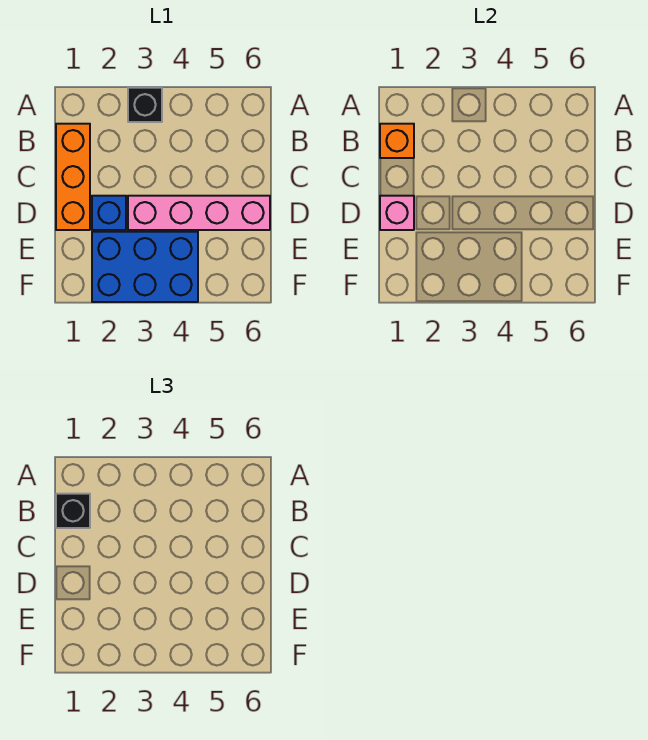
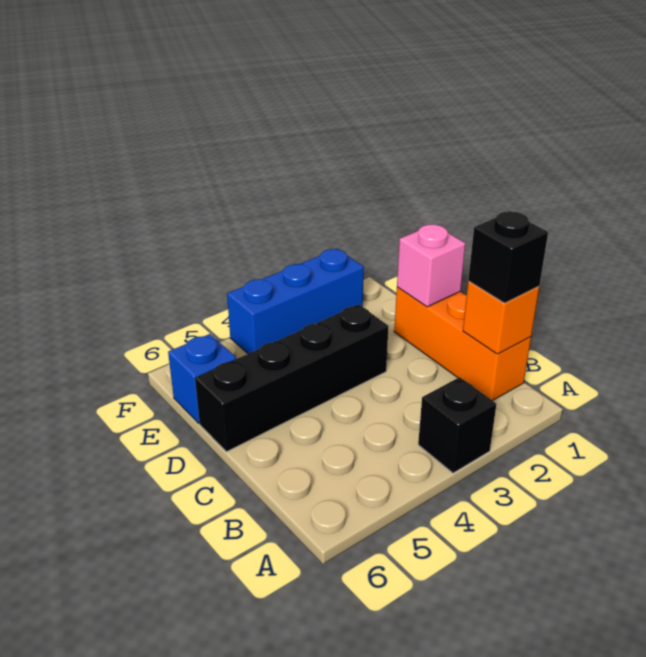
blue 1x1 brick [92,196,126,230] -> blue 1x1 brick moved to [168,334,236,423]
pink 1x4 brick [128,196,270,230] -> black 1x4 brick [195,304,389,452]
blue 2x3 brick [92,232,198,302] -> blue 1x3 brick [227,249,364,354]

